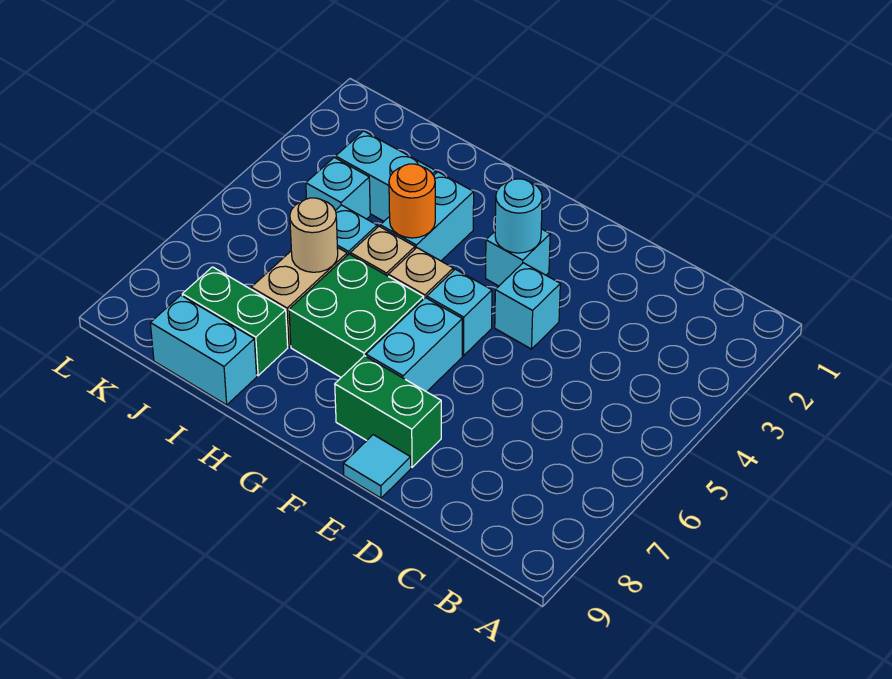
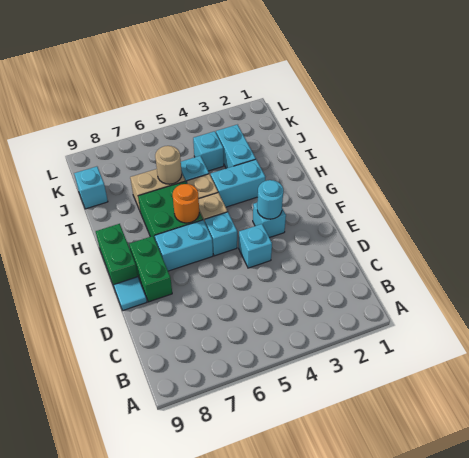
orange 1x1 round brick [389,164,435,238] -> orange 1x1 round brick moved to [173,184,199,223]
green 1x2 brick [182,267,288,376] -> green 1x2 brick moved to [96,224,138,286]
cyan 1x2 brick [150,295,257,405] -> cyan 1x1 brick [74,166,108,209]

